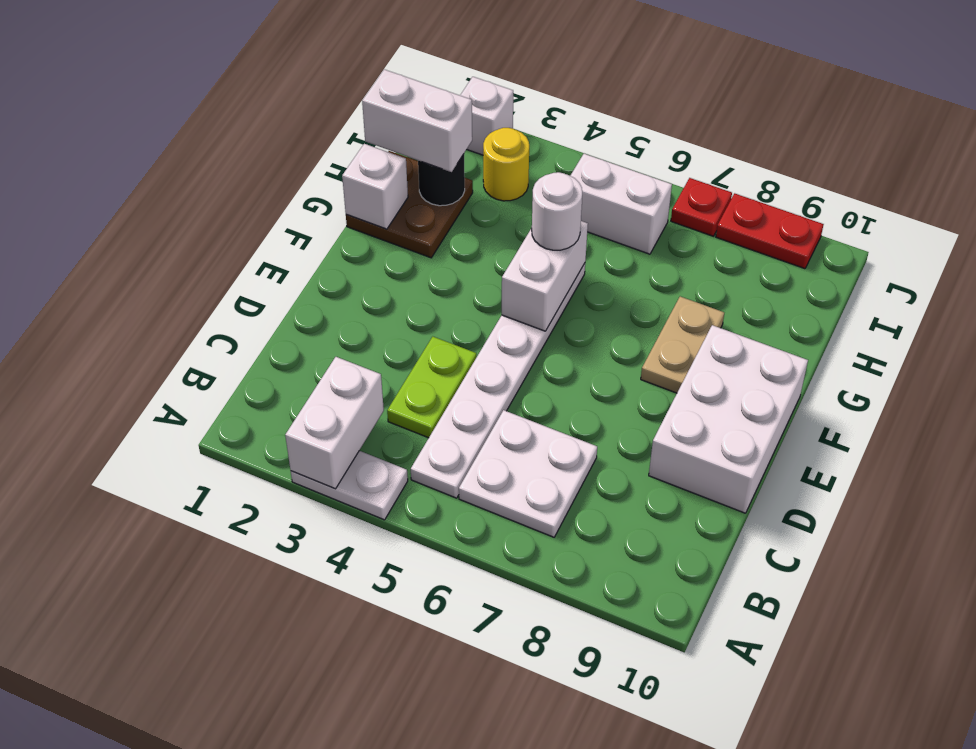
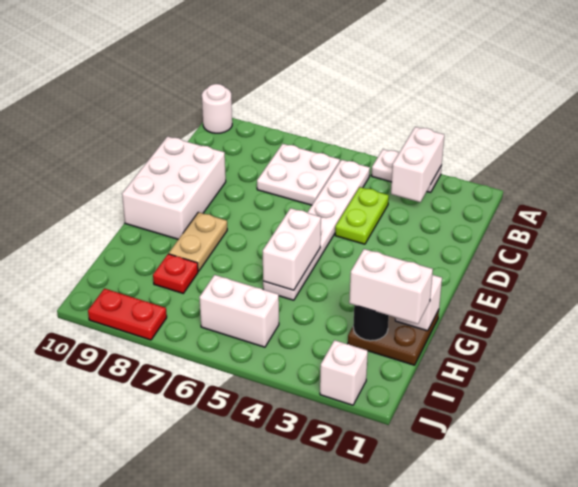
white 1x1 round brick [532,172,582,250] -> white 1x1 round brick moved to [202,84,232,133]
yellow 1x1 round brick [483,128,529,201] -> none
red 1x1 plate [671,178,732,236] -> red 1x1 plate moved to [153,254,198,293]

